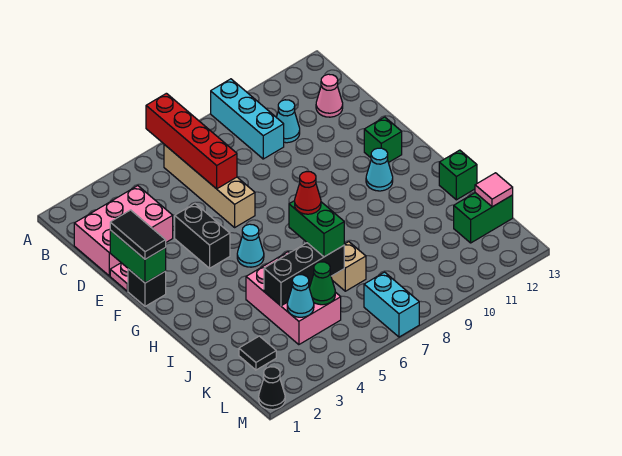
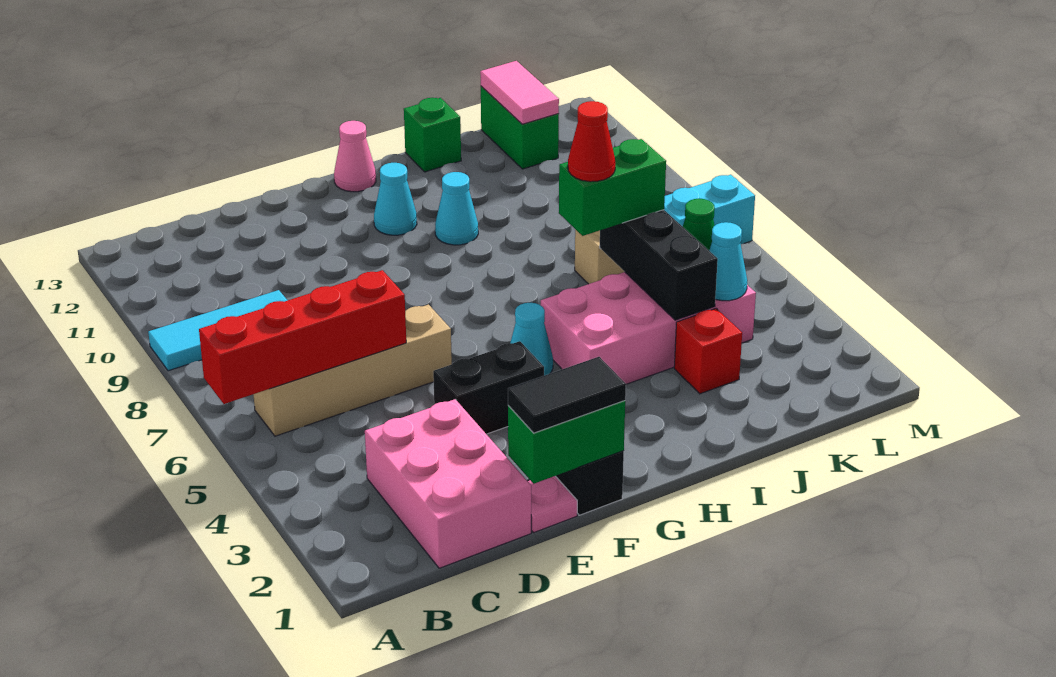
cyan 1x3 brick [211,79,284,159] -> cyan 1x3 tile [148,290,287,371]
cyan 1x1 cone [276,100,300,143] -> cyan 1x1 cone moved to [435,172,478,245]
pink 1x1 cone [316,74,343,117] -> pink 1x1 cone moved to [334,121,376,192]
green 1x1 brick [364,117,402,163] -> none
pink 2x3 brick [246,252,341,345] -> pink 2x4 brick [541,272,756,384]
none -> red 1x1 brick [674,308,742,394]
black 1x1 tile [239,336,276,370] -> none
pink 1x1 tile [475,173,513,207] -> pink 1x2 tile [480,61,559,124]
black 1x1 cone [259,367,285,410] -> none

